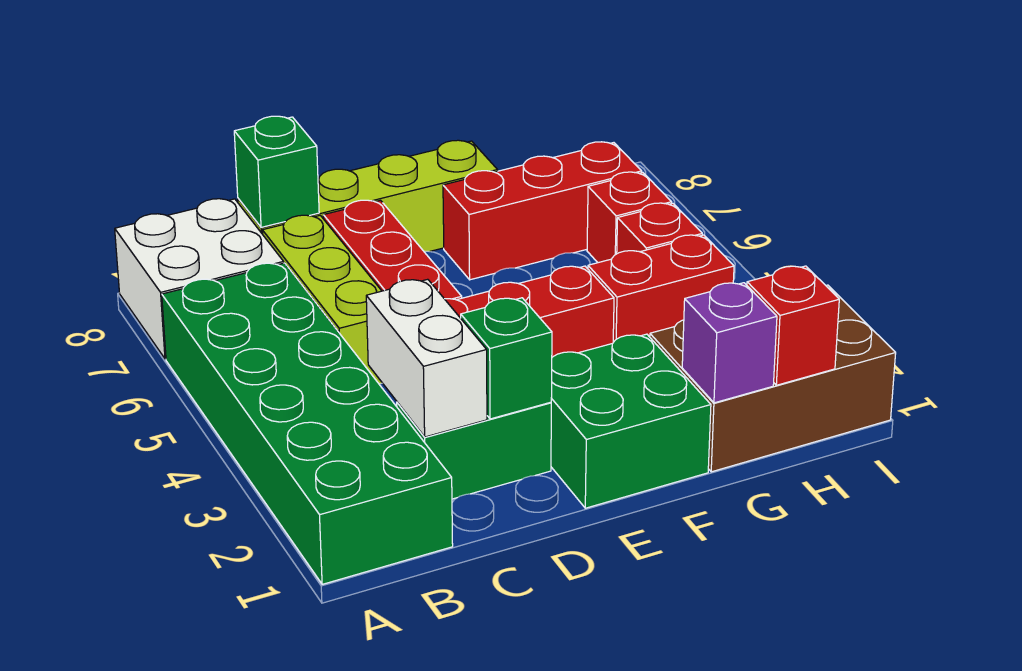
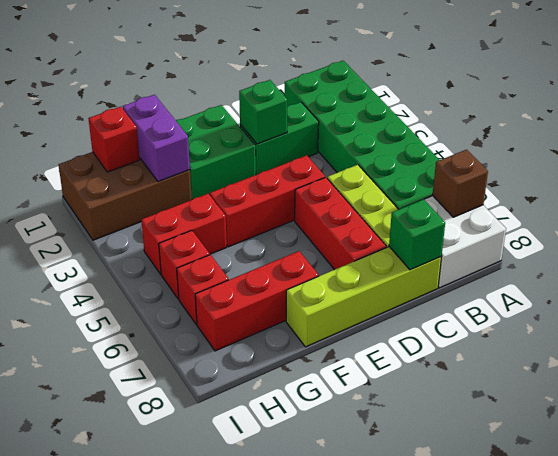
none -> brown 1x1 brick [433,150,488,217]
white 1x2 brick [366,279,487,437] -> none
purple 1x1 brick [682,283,777,403] -> purple 1x2 brick [123,95,190,182]

